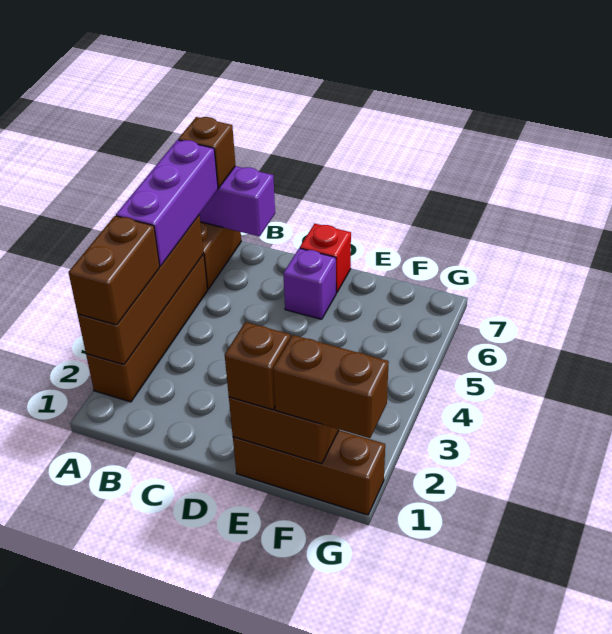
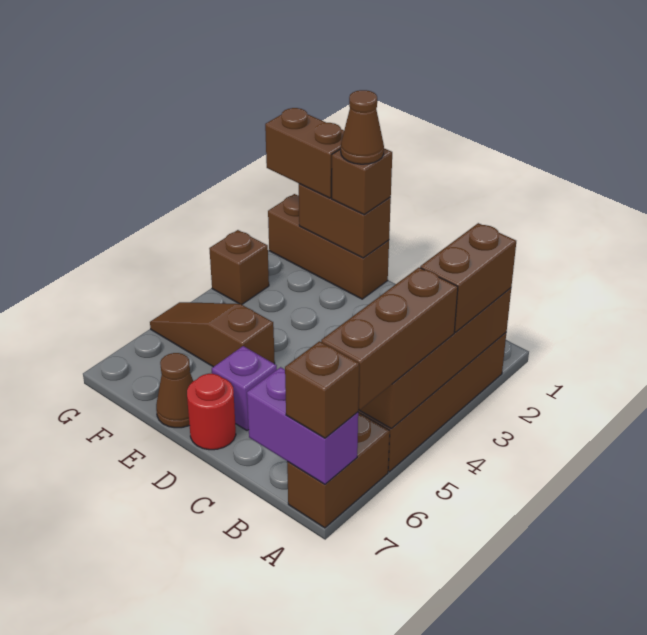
purple 1x3 brick [116,140,218,266] -> brown 1x3 brick [321,268,458,410]
red 1x1 brick [300,224,351,293] -> red 1x1 round brick [187,374,236,450]
none -> brown 1x1 cone [341,90,384,164]
none -> brown 1x3 slope [150,302,275,367]
none -> brown 1x1 cone [156,353,193,428]
none -> brown 1x1 brick [209,230,269,305]

